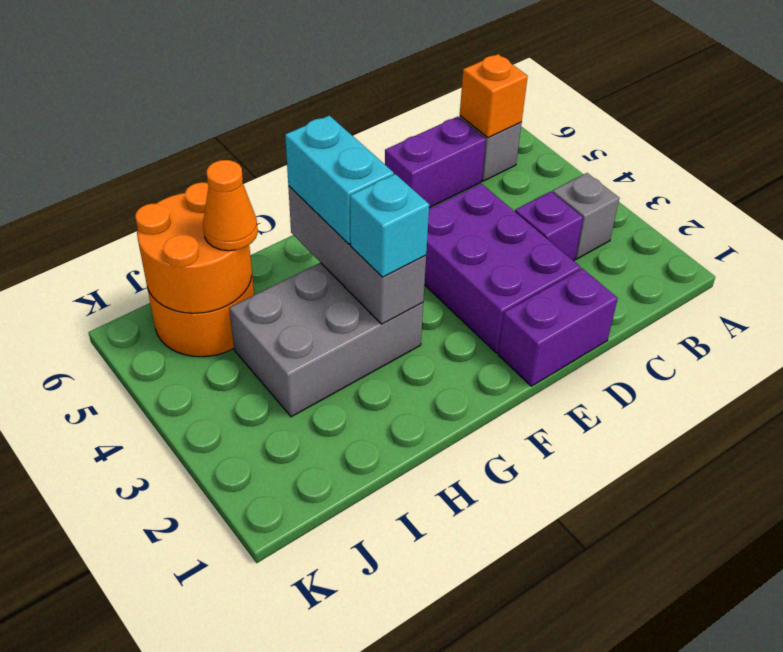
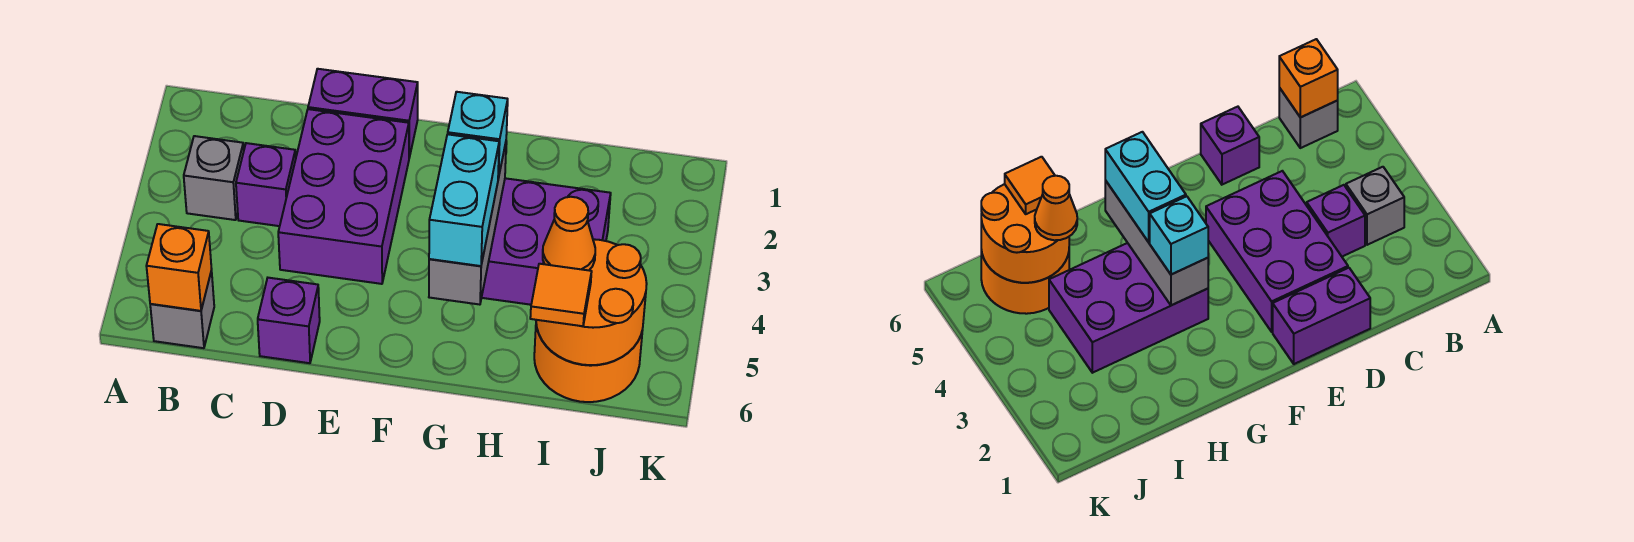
purple 1x2 brick [385,117,486,208] -> purple 1x1 brick [258,278,320,363]
grey 2x3 brick [229,263,423,417] -> purple 2x3 brick [482,178,611,305]
none -> orange 1x1 tile [530,264,592,326]

